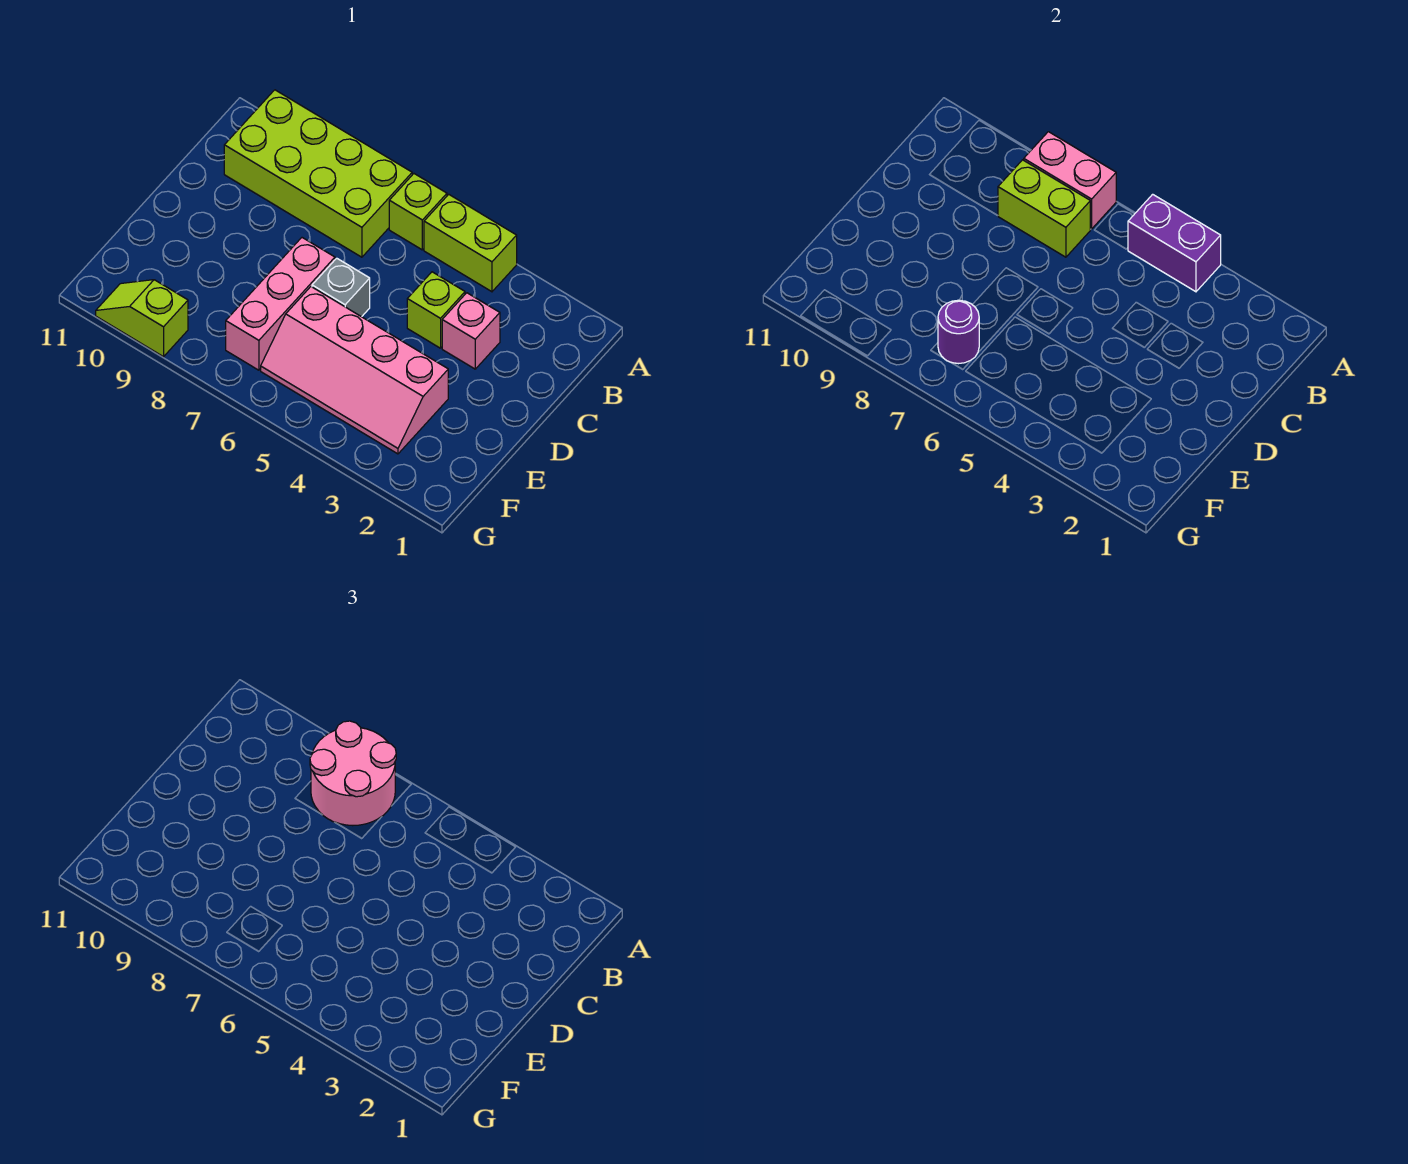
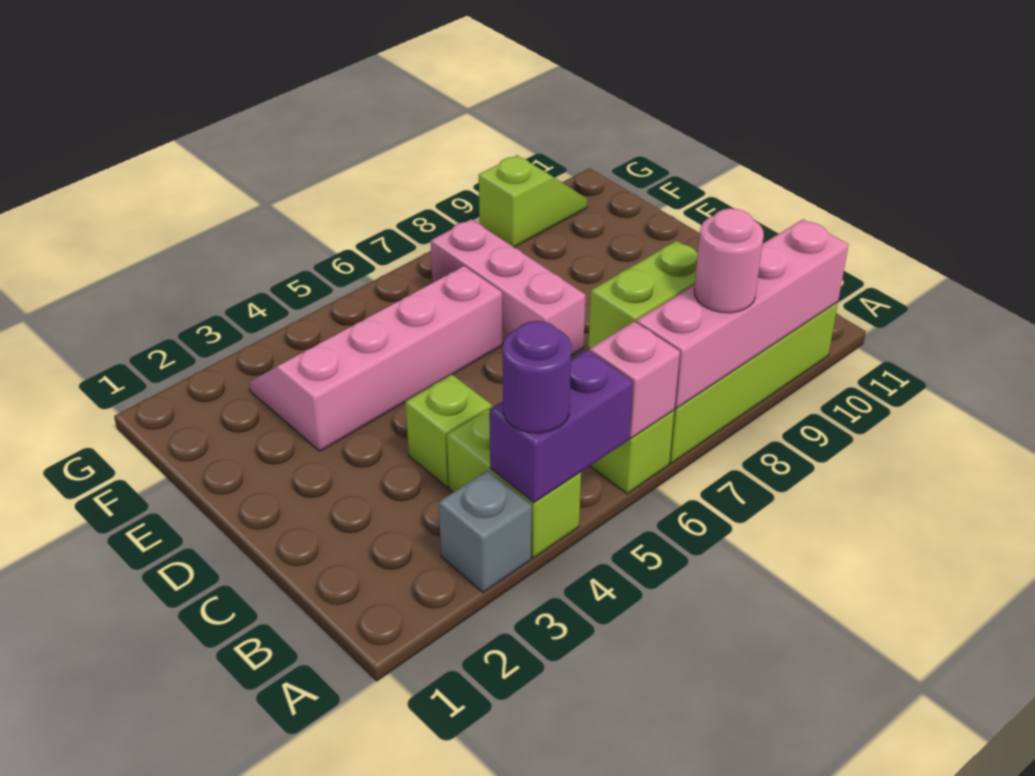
lime 1x2 brick [424,194,517,292] -> lime 1x2 brick turned to [447,406,581,558]
pink 1x2 brick [1024,132,1116,229] -> pink 1x4 brick [636,219,849,408]
pink 2x2 round brick [310,721,396,826] -> pink 1x1 round brick [694,208,764,313]
pink 1x1 brick [442,293,500,369] -> pink 1x1 brick moved to [590,322,680,438]
grey 1x1 brick [312,258,370,317] -> grey 1x1 brick moved to [439,471,531,593]
purple 1x1 round brick [938,300,979,364] -> purple 1x1 round brick moved to [503,321,571,433]

